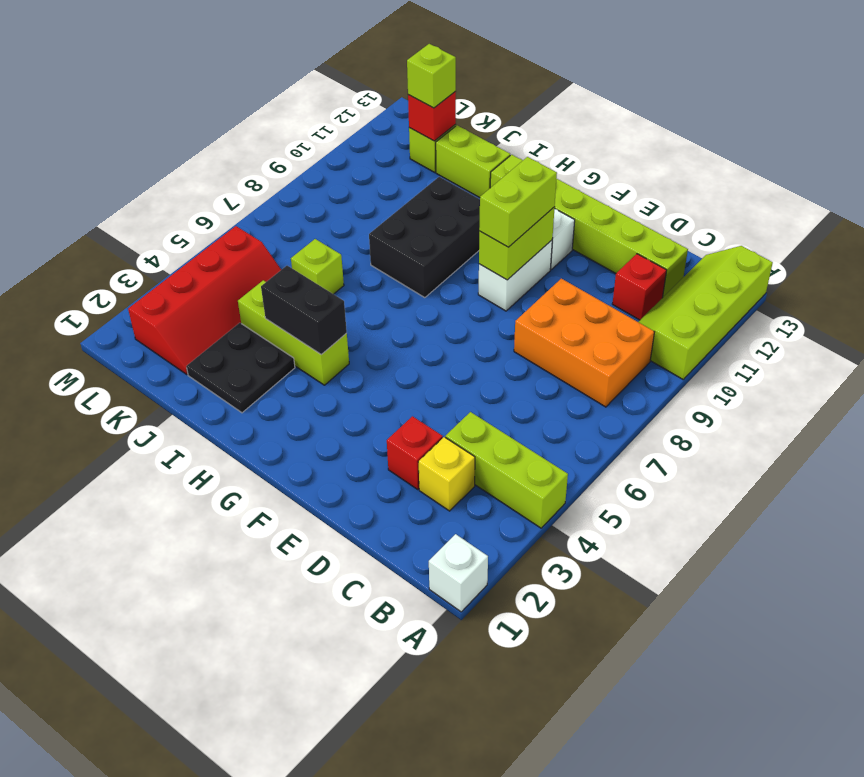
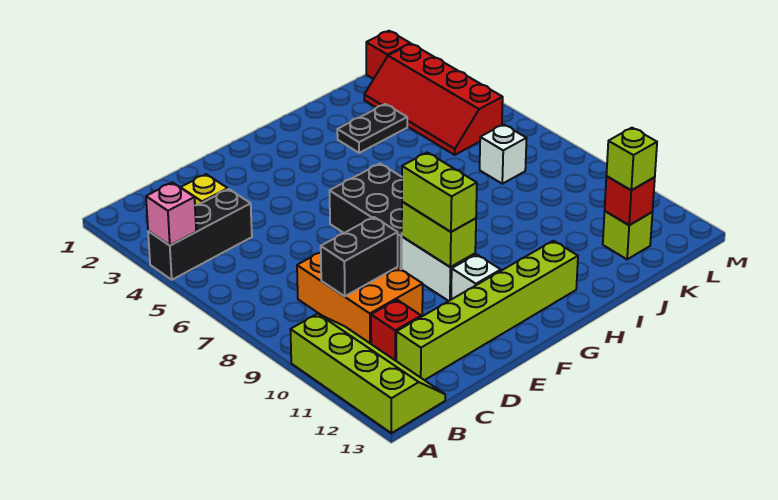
white 1x1 brick [429,534,488,612] -> white 1x1 brick moved to [480,124,527,184]
lime 1x3 brick [445,412,568,528] -> black 1x3 brick [148,189,252,280]
none -> pink 1x1 brick [146,183,196,245]
orange 2x3 brick [514,279,655,407] -> orange 2x3 brick turned to [297,252,423,344]
red 1x1 brick [387,416,443,490] -> red 1x1 brick moved to [366,31,410,79]
lime 1x3 brick [238,280,349,385] -> none
black 1x2 brick [261,266,347,355] -> black 1x2 brick moved to [321,217,398,296]
black 2x3 brick [369,177,480,298] -> black 2x3 brick moved to [330,164,402,269]
black 2x2 plate [186,323,295,413] -> black 1x2 plate [337,104,407,153]
lime 1x2 brick [436,125,510,198] -> none
lime 1x1 brick [291,239,344,294] -> none

